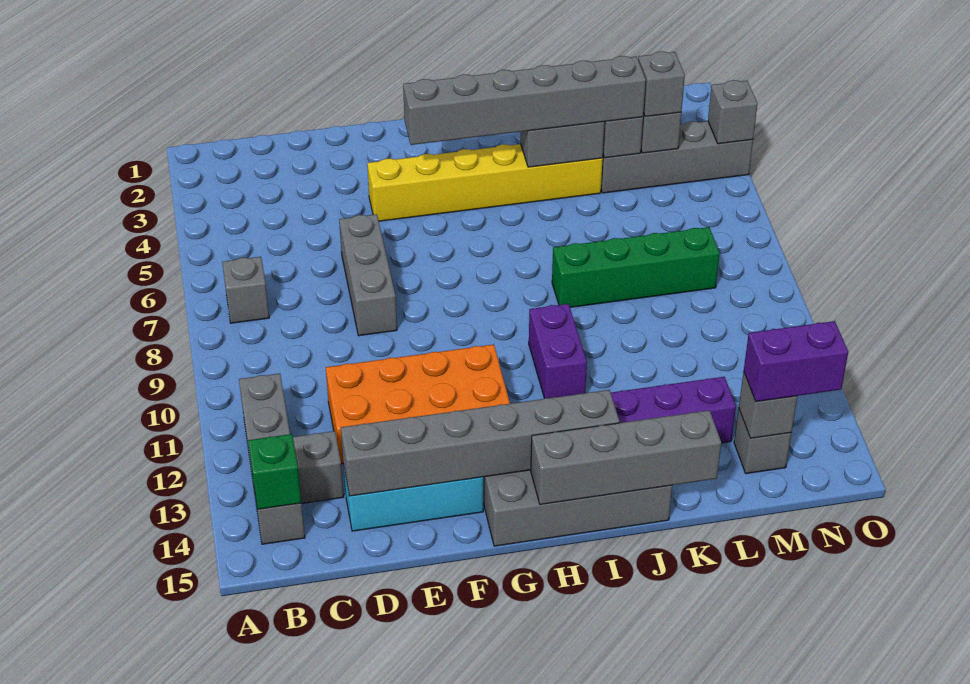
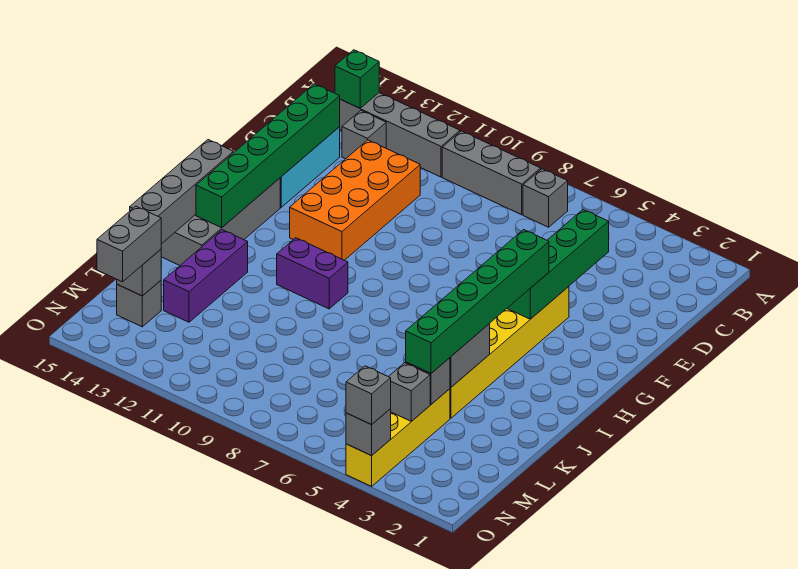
grey 1x6 brick [341,390,620,496] -> green 1x6 brick [196,84,340,228]
grey 1x3 brick [339,214,397,336] -> grey 1x3 brick moved to [442,131,541,215]
grey 1x6 brick [403,56,646,145] -> green 1x6 brick [406,230,549,373]
green 1x4 brick [552,227,720,307] -> green 1x4 brick moved to [507,210,609,319]
grey 1x4 brick [601,121,753,193] -> yellow 1x4 brick [346,389,450,486]
grey 1x1 brick [638,51,685,117] -> grey 1x1 brick moved to [346,366,391,425]
purple 1x2 brick [744,321,848,402] -> grey 1x2 brick [97,206,161,282]

